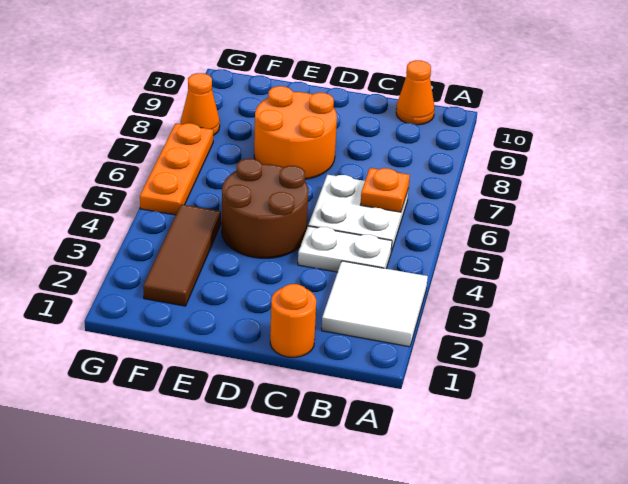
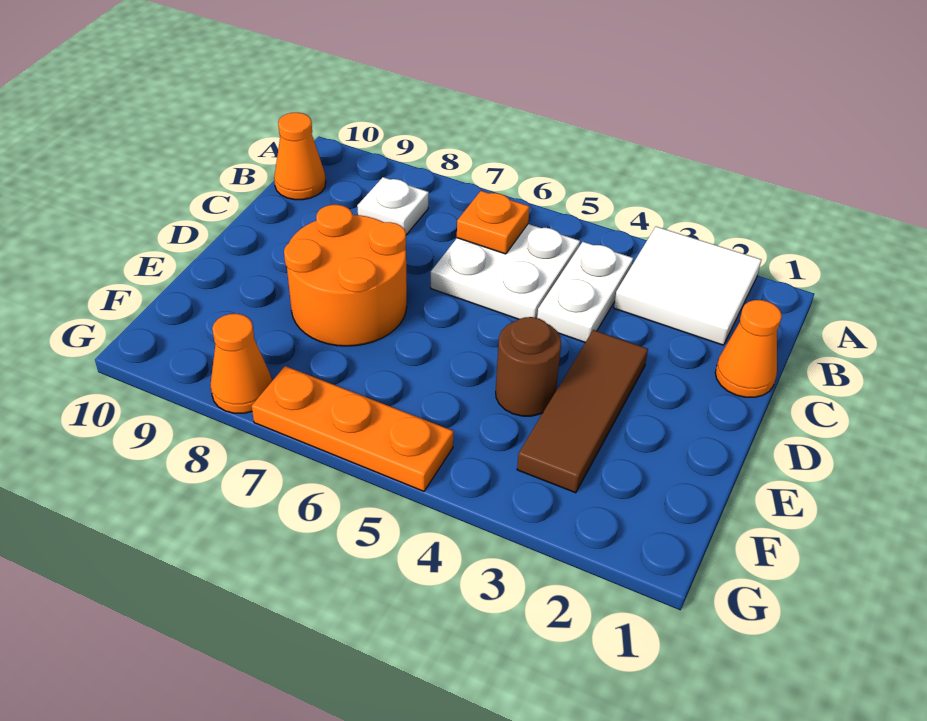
none -> white 1x1 plate [357,177,429,235]
orange 1x1 round brick [270,284,316,357] -> orange 1x1 cone [715,300,782,397]
brown 2x2 round brick [222,159,308,258] -> brown 1x1 round brick [496,317,561,416]
brown 1x3 tile [143,204,221,306] -> brown 1x3 tile turned to [517,330,648,493]

